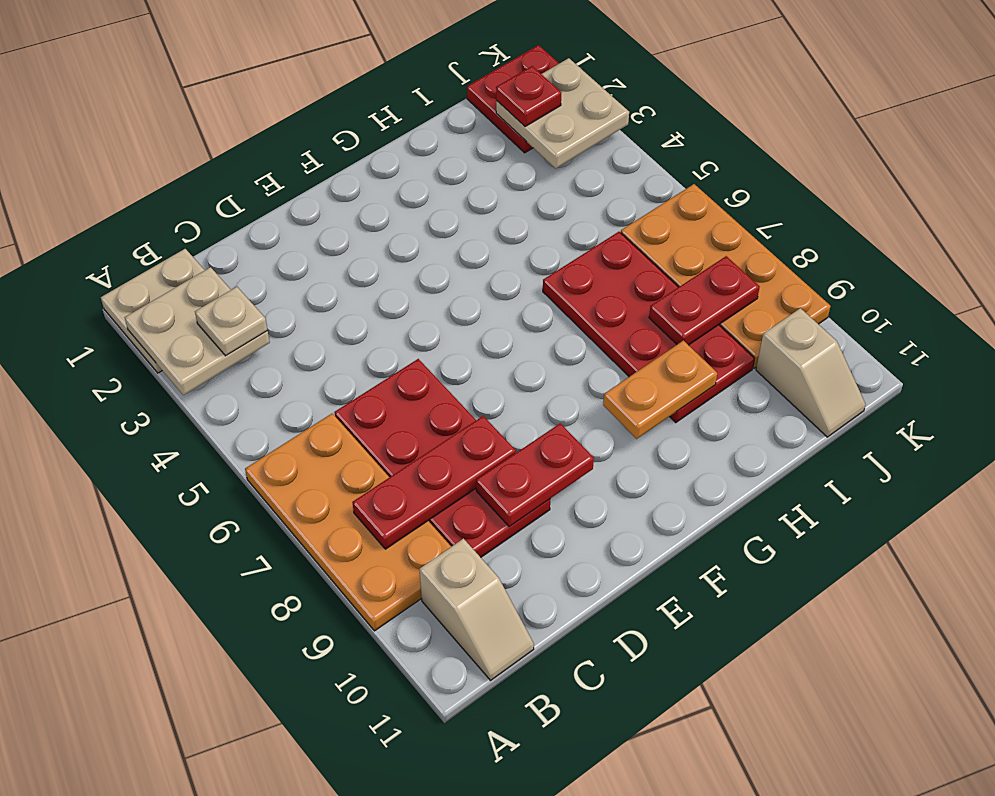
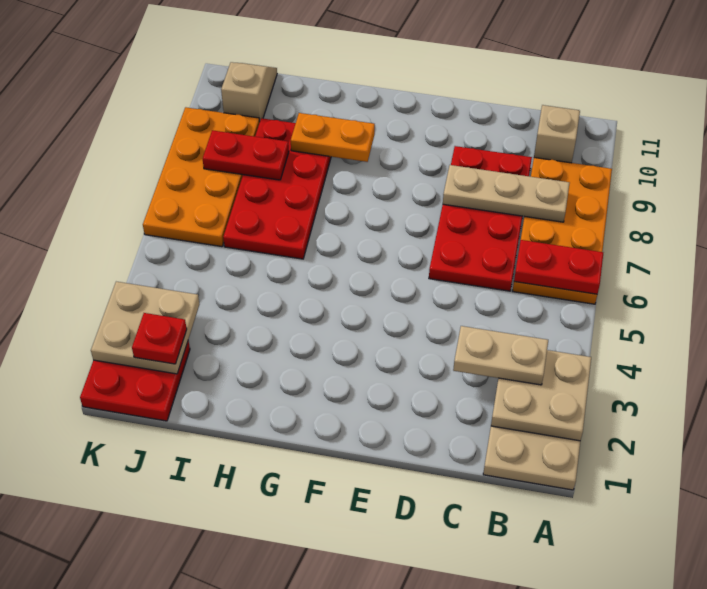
tan 1x1 plate [195,287,267,356] -> tan 1x2 plate [453,326,548,385]
red 1x3 plate [352,416,516,549] -> tan 1x3 plate [443,165,570,222]
red 1x2 plate [476,423,594,527] -> red 1x2 plate moved to [514,240,603,294]

